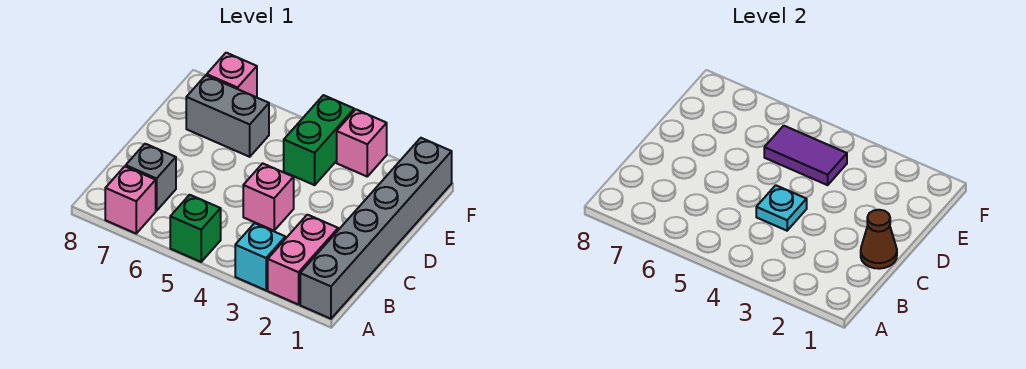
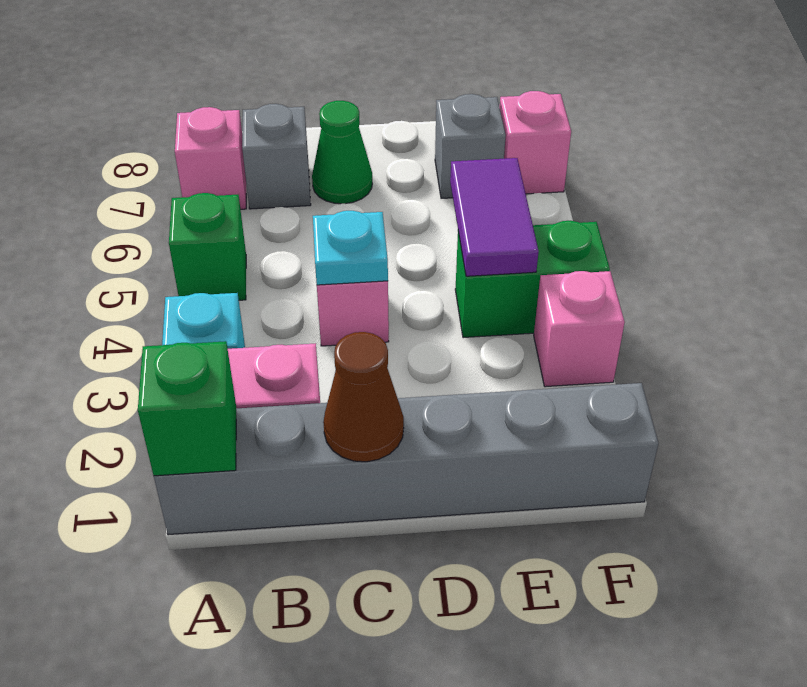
none -> green 1x1 brick [138,341,236,476]
none -> green 1x1 cone [312,101,372,204]
grey 1x2 brick [186,75,269,157] -> grey 1x1 brick [435,94,506,198]

